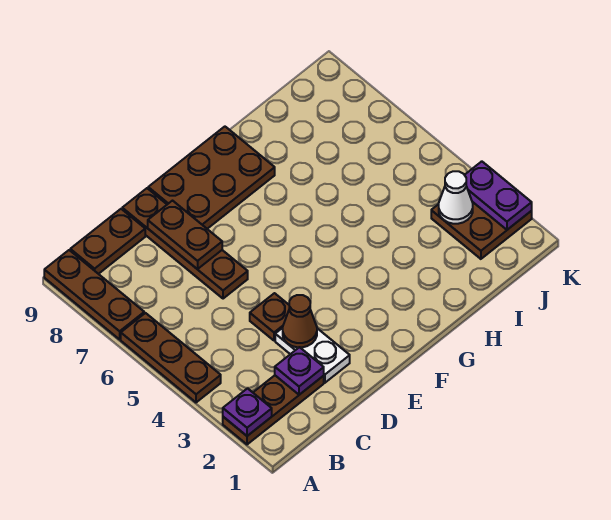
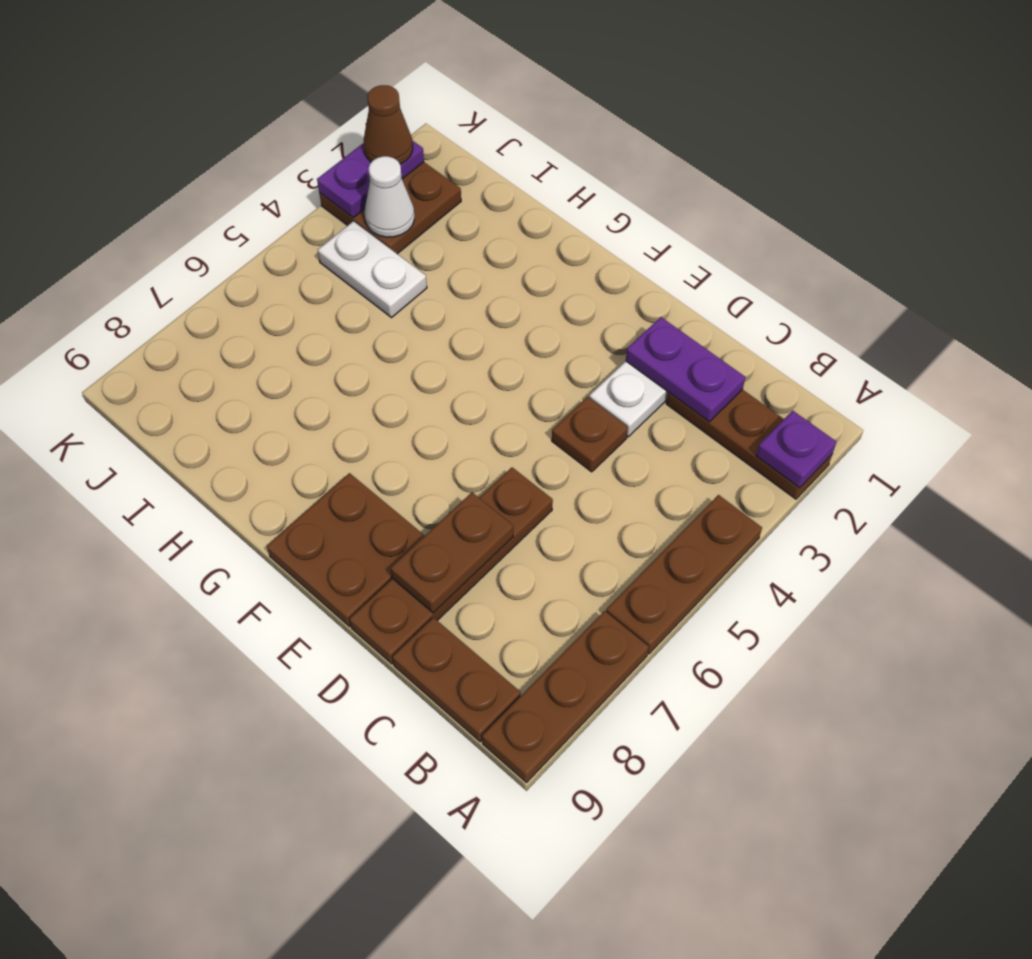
purple 1x1 plate [275,347,324,395] -> purple 1x2 plate [626,317,745,422]
brown 1x1 cone [283,295,317,347] -> brown 1x1 cone moved to [364,85,413,164]
brown 2x3 plate [148,127,275,229] -> brown 2x2 plate [267,473,425,627]
none -> white 1x2 plate [318,221,427,318]

